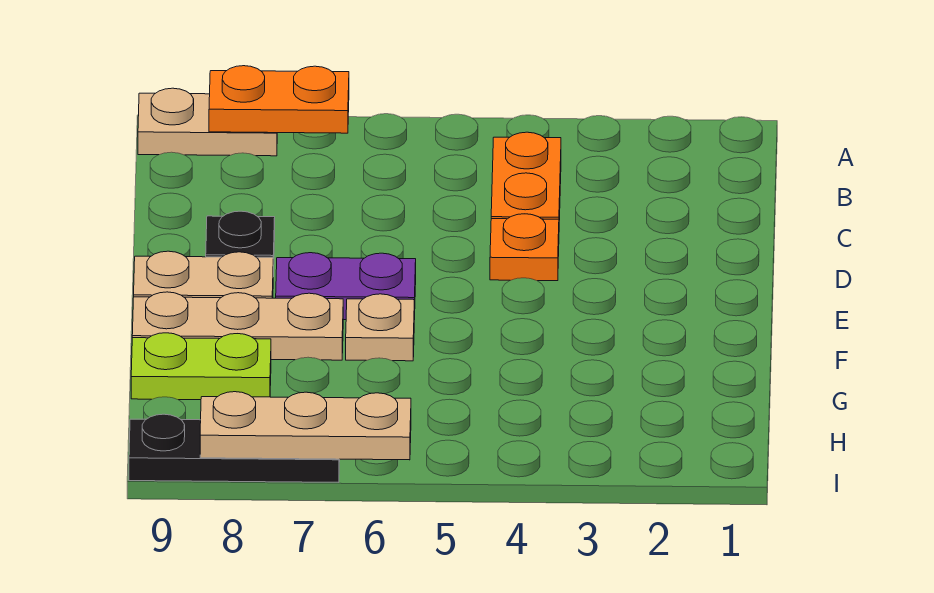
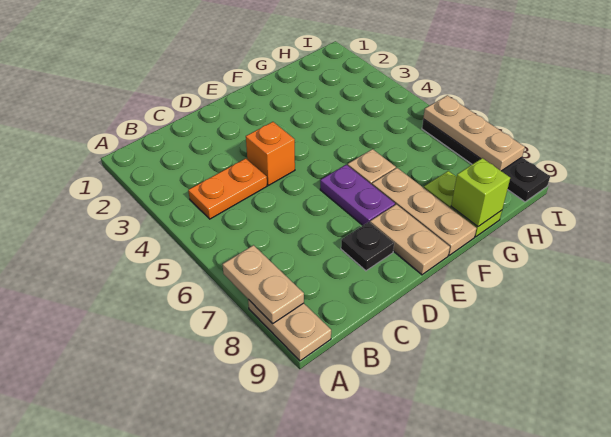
orange 1x2 plate [209,66,349,133] -> tan 1x2 plate [222,245,304,324]
orange 1x1 plate [490,214,559,281] -> orange 1x1 brick [246,122,295,185]
none -> lime 1x1 brick [451,158,510,227]
black 1x3 plate [129,414,340,482] -> black 1x4 plate [422,119,550,202]

